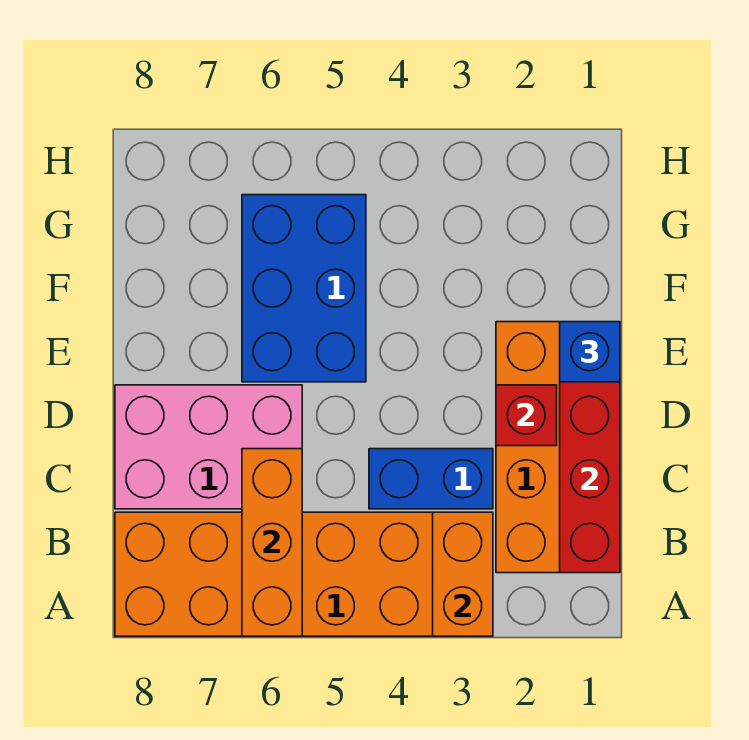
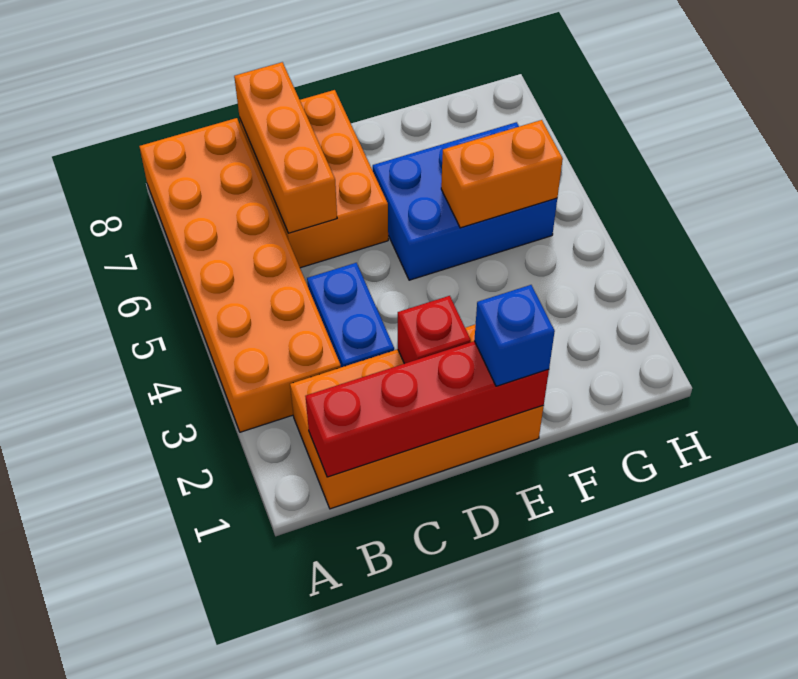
orange 1x2 brick [433,512,493,636] -> orange 1x2 brick moved to [441,120,563,228]
orange 1x3 brick [242,449,302,636] -> orange 1x3 brick turned to [234,62,337,233]
pink 2x3 brick [115,385,302,509] -> orange 2x3 brick [240,90,388,268]

